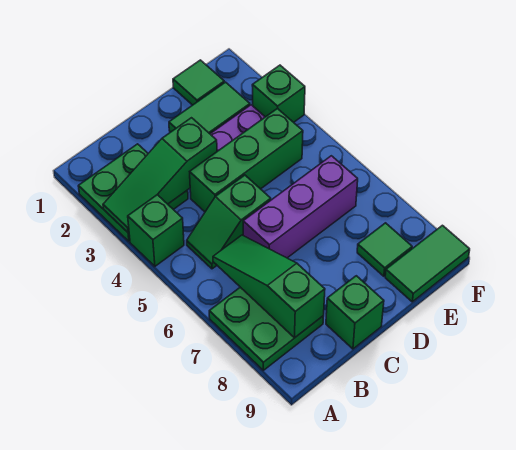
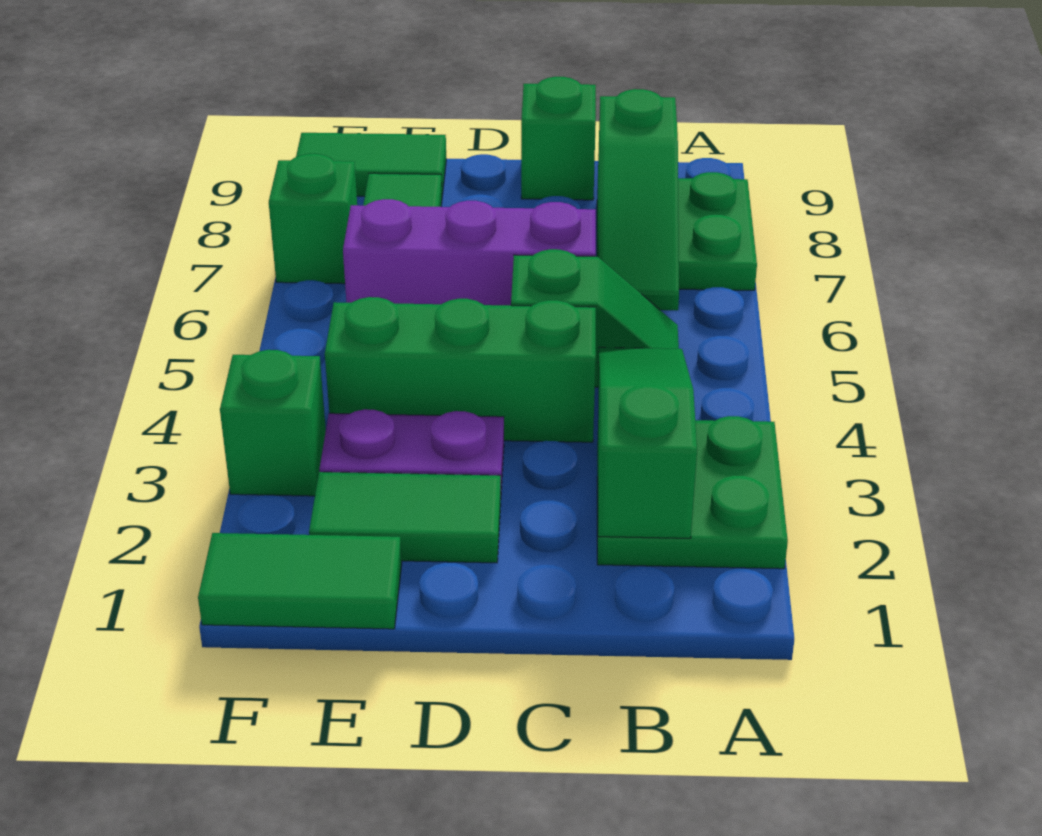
green 1x3 slope [103,118,217,233] -> green 1x3 slope turned to [598,347,697,538]
green 1x1 brick [128,195,184,266] -> green 1x1 brick moved to [269,154,357,284]
green 1x1 tile [173,60,224,105] -> green 1x2 tile [198,533,402,629]

